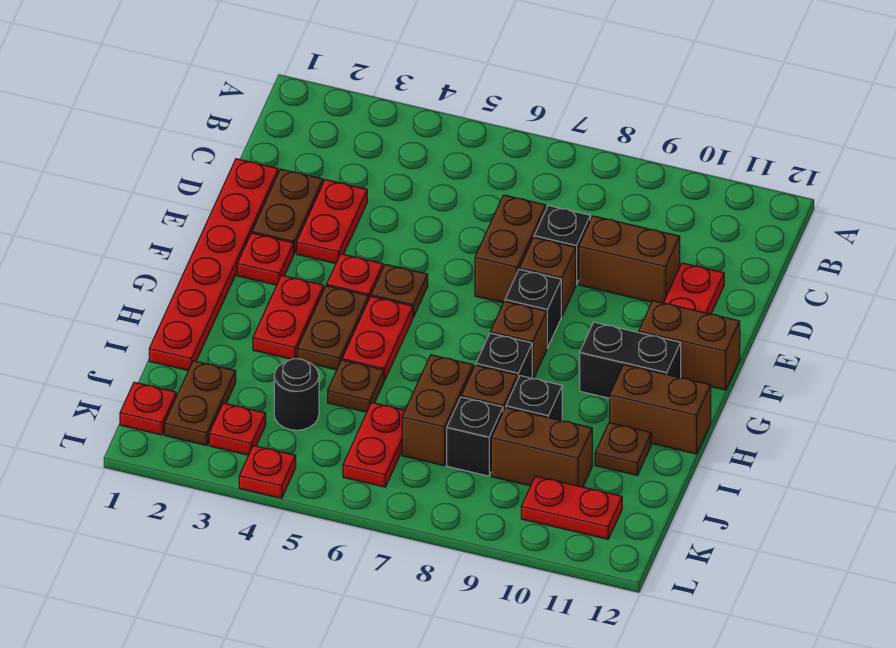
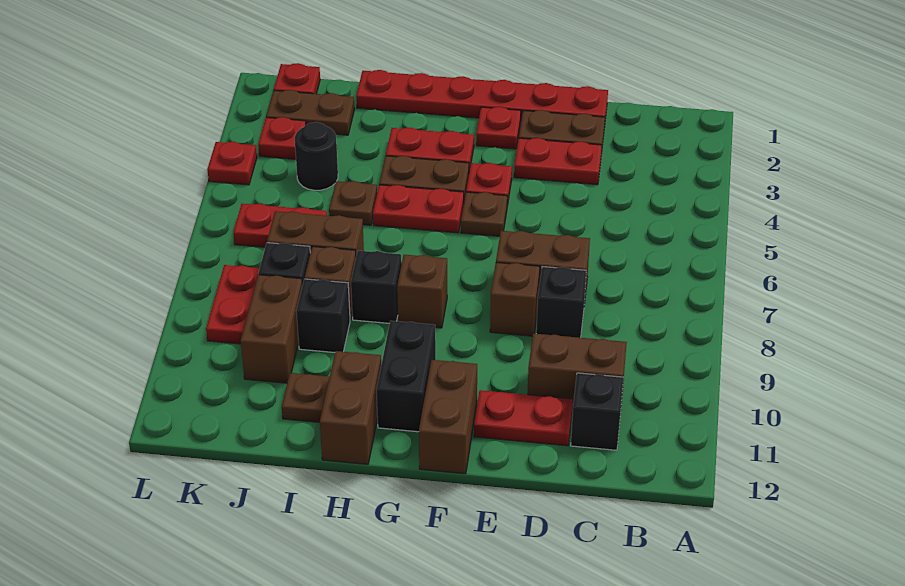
brown 1x2 brick [579,216,680,303] -> brown 1x2 brick turned to [527,333,627,410]
black 1x1 brick [505,269,561,348] -> black 1x1 brick moved to [571,373,623,450]
red 1x2 plate [521,476,622,539] -> red 1x2 plate moved to [206,265,260,344]

